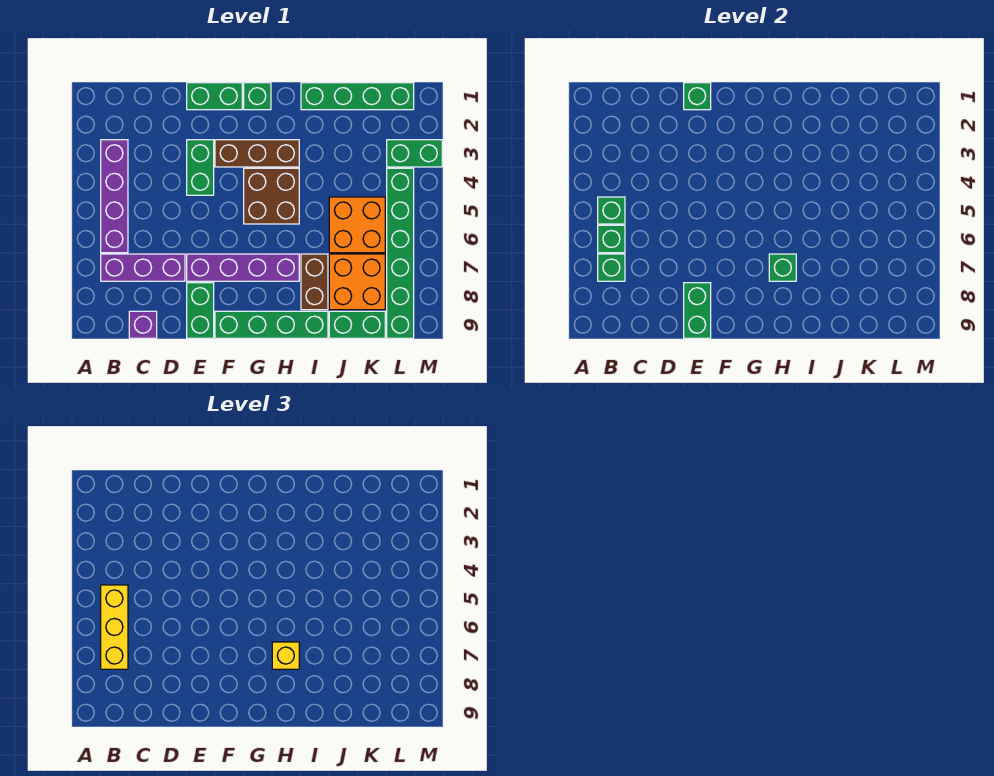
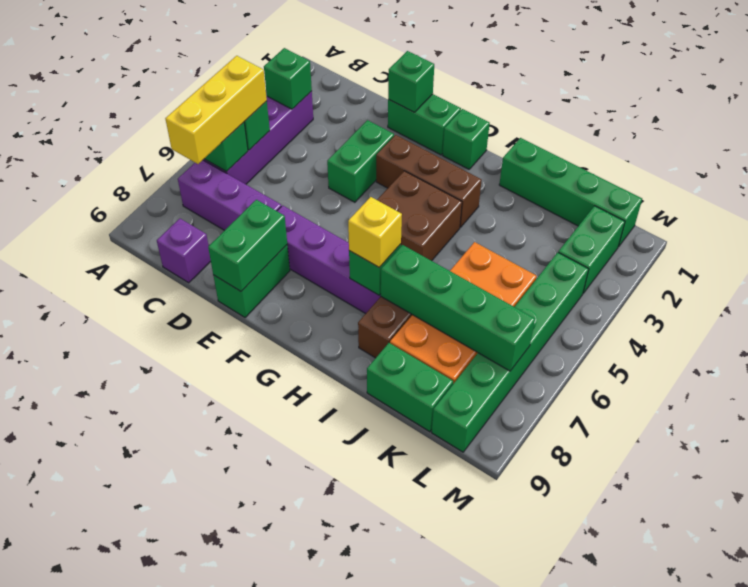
green 1x1 brick [598,254,625,281] -> green 1x1 brick moved to [264,48,312,109]
green 1x4 brick [215,311,328,338] -> green 1x4 brick moved to [381,245,535,371]
green 1x2 brick [387,140,442,167] -> green 1x2 brick turned to [558,206,625,293]

